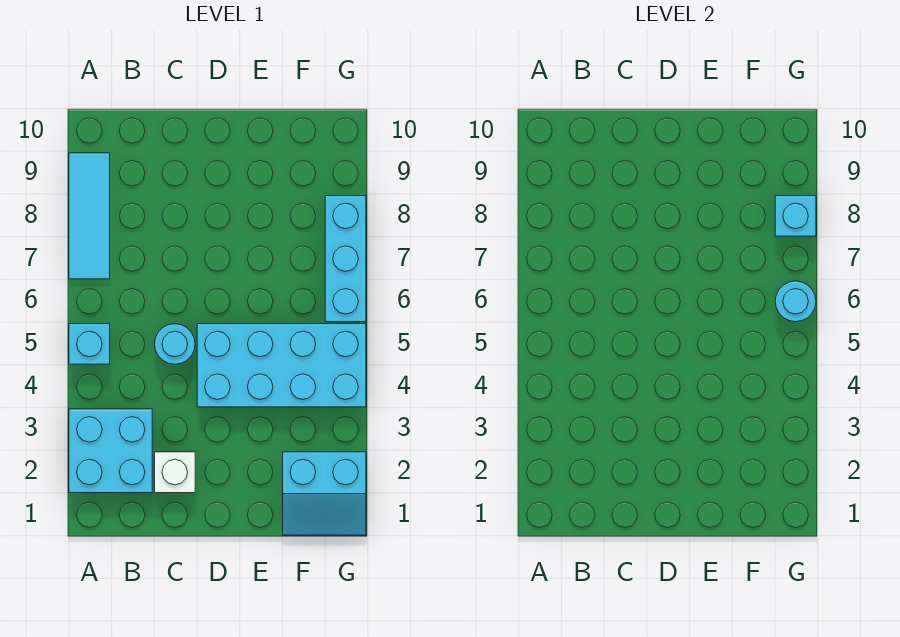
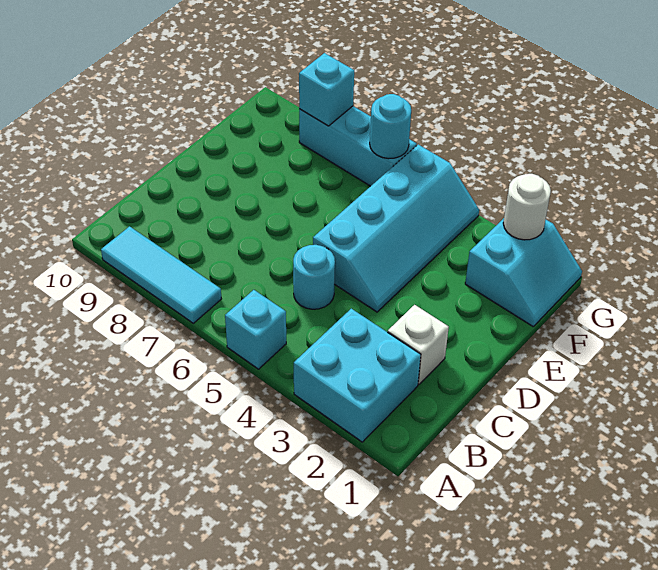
cyan 2x4 brick [197,324,366,407] -> cyan 2x4 slope [313,144,479,312]
none -> white 1x1 round brick [503,174,551,240]

